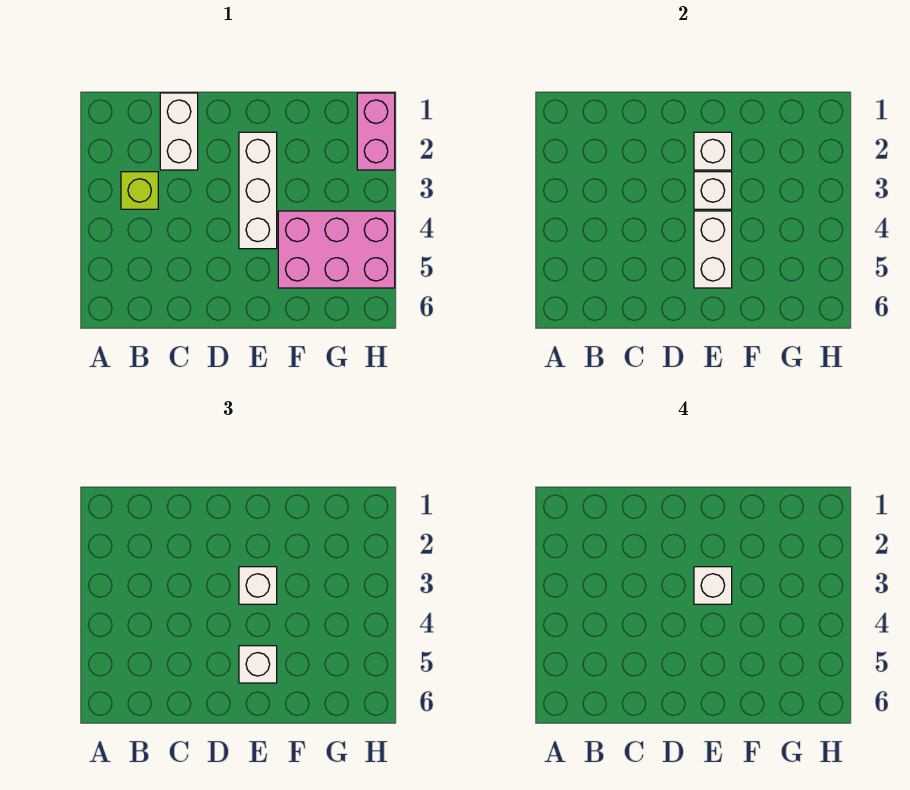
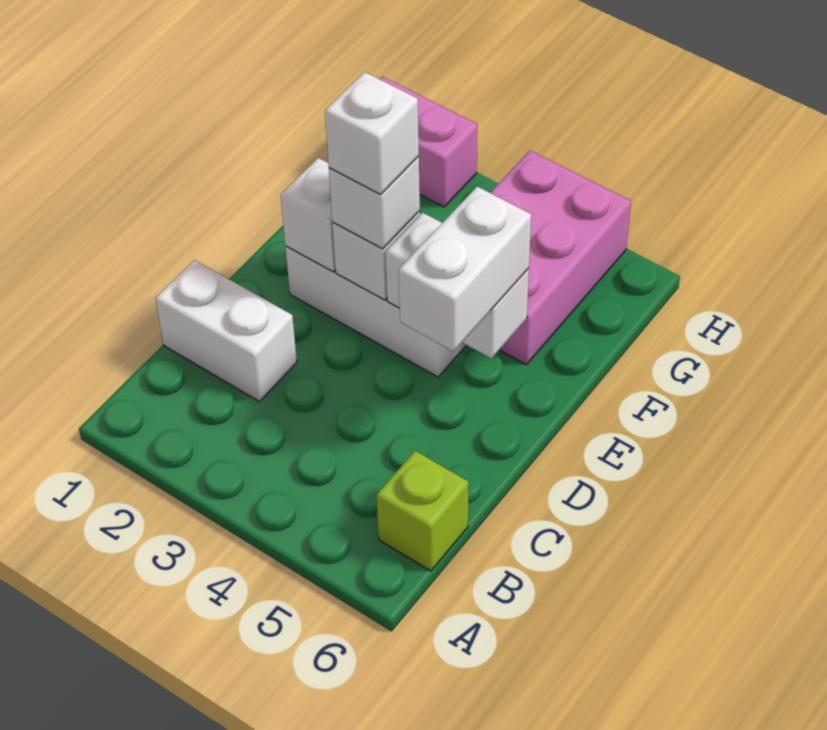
lime 1x1 brick [121,172,158,209] -> lime 1x1 brick moved to [377,451,468,571]
white 1x1 brick [239,646,277,683] -> white 1x2 brick [399,186,531,352]

